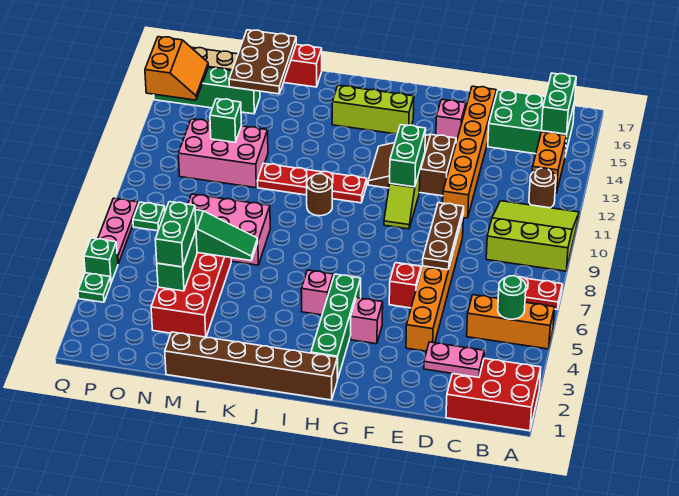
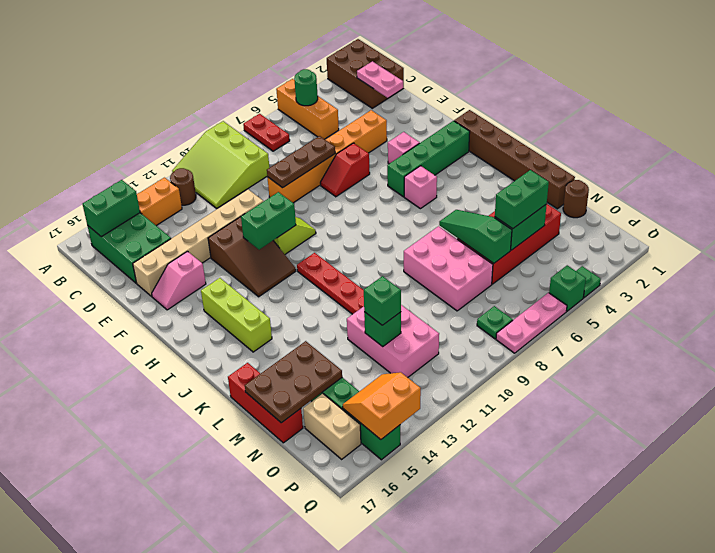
red 2x3 brick [446,358,541,431] -> brown 2x3 brick [327,39,404,108]
orange 1x6 brick [443,86,496,218] -> tan 1x6 brick [133,189,263,296]
brown 1x1 round brick [307,174,332,216] -> brown 1x1 round brick moved to [563,180,589,218]
none -> green 1x1 brick [364,276,401,325]

